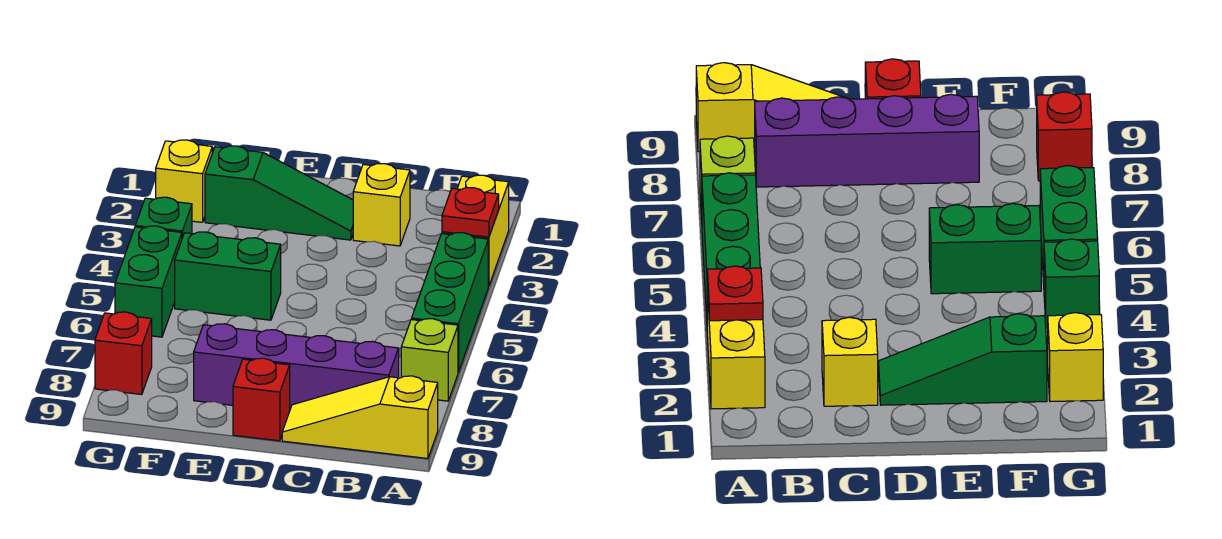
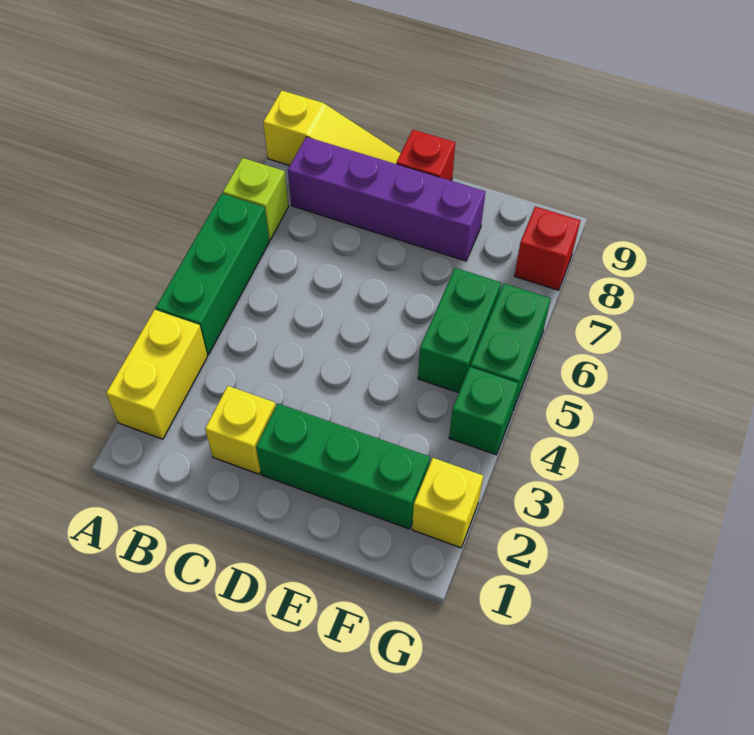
red 1x1 plate [442,188,499,237] -> none
green 1x3 slope [205,146,353,240] -> green 1x3 brick [256,403,430,529]
green 1x2 brick [175,232,281,320] -> green 1x2 brick turned to [418,268,501,393]

